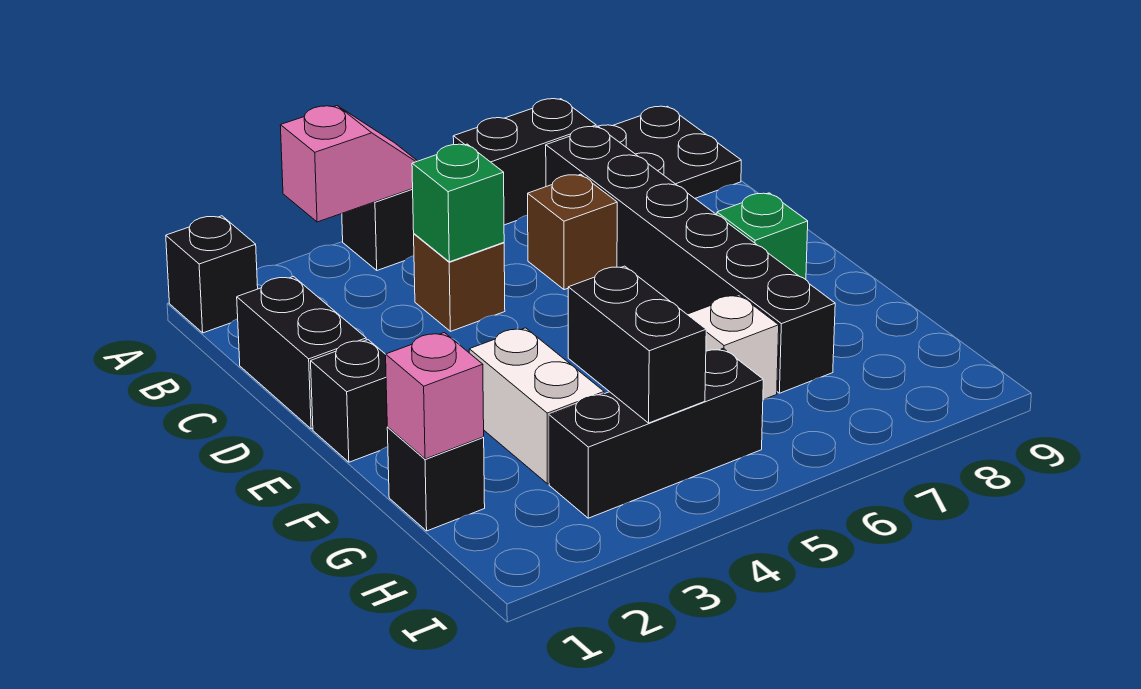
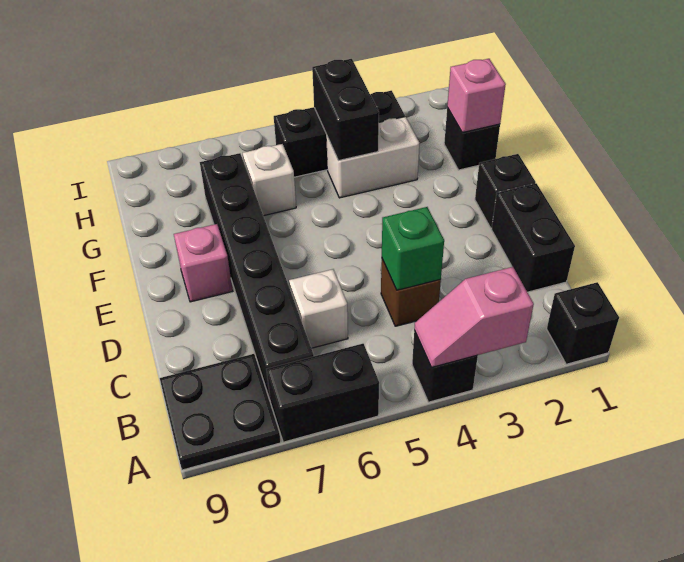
brown 1x1 brick [528,174,617,290] -> white 1x1 brick [289,269,348,348]
green 1x1 brick [717,193,808,280] -> pink 1x1 brick [174,224,233,302]
white 1x2 brick [469,328,604,484] -> white 1x2 brick turned to [326,117,419,198]

